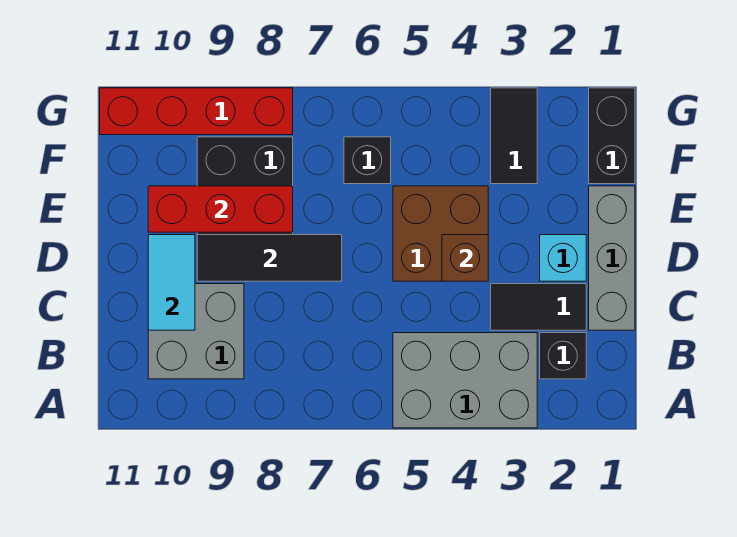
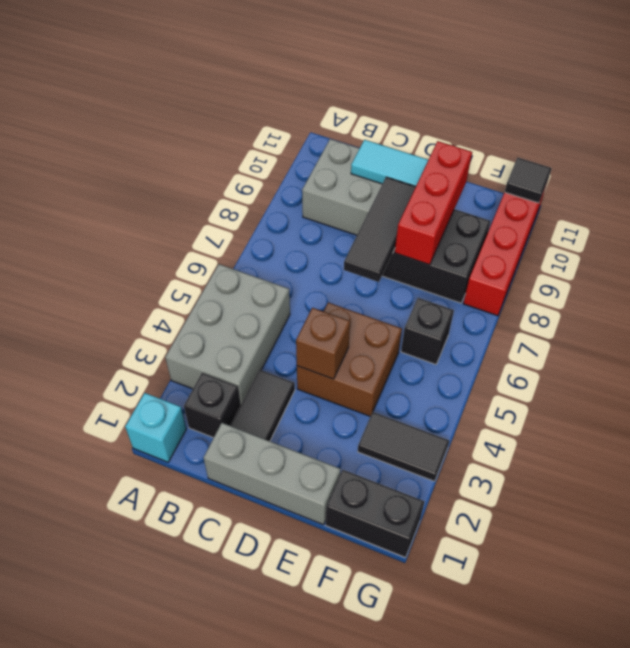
cyan 1x1 brick [540,235,586,281] -> cyan 1x1 brick moved to [125,393,186,462]
none -> black 1x1 tile [505,158,552,203]

